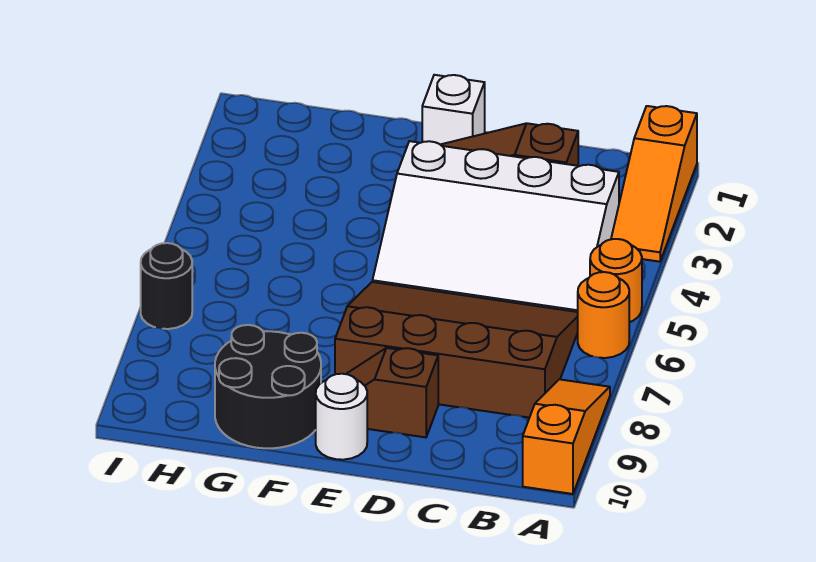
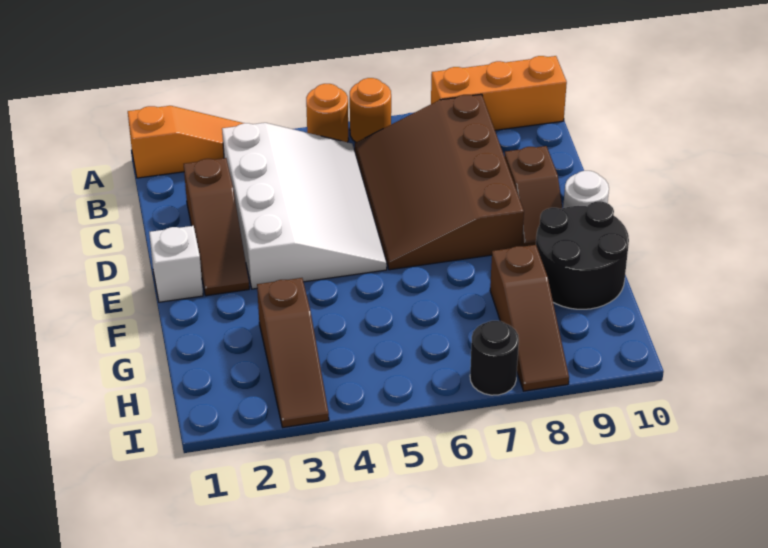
orange 1x3 slope [523,379,610,494] -> orange 1x3 brick [431,56,567,130]
none -> brown 1x3 slope [257,278,329,427]
none -> brown 1x3 slope [490,245,569,391]

